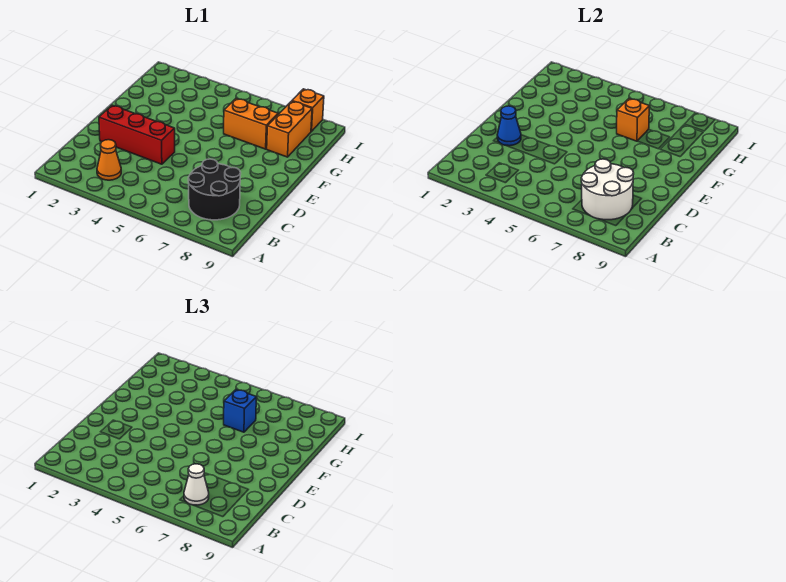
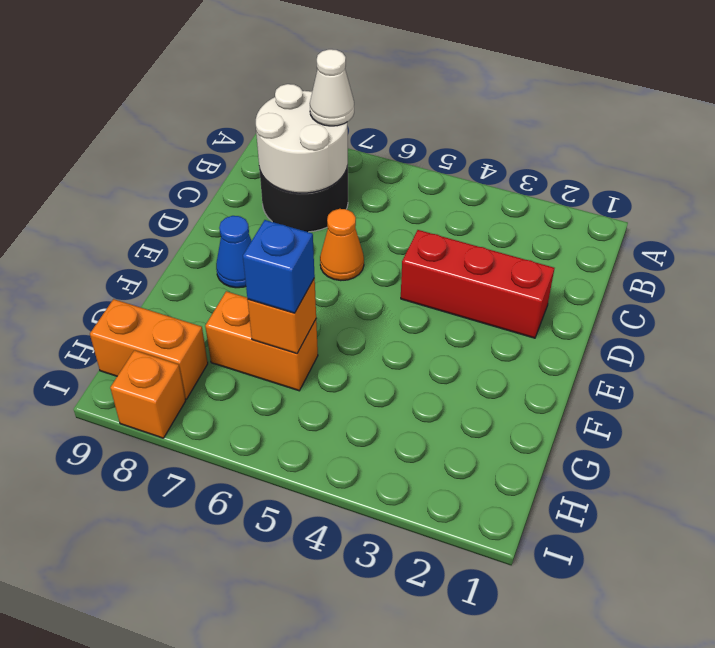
orange 1x1 cone [97,140,121,180] -> orange 1x1 cone moved to [320,209,364,281]
blue 1x1 cone [497,106,521,146] -> blue 1x1 cone moved to [216,216,251,288]
orange 1x2 brick [267,101,312,157] -> orange 1x2 brick turned to [90,299,208,399]

